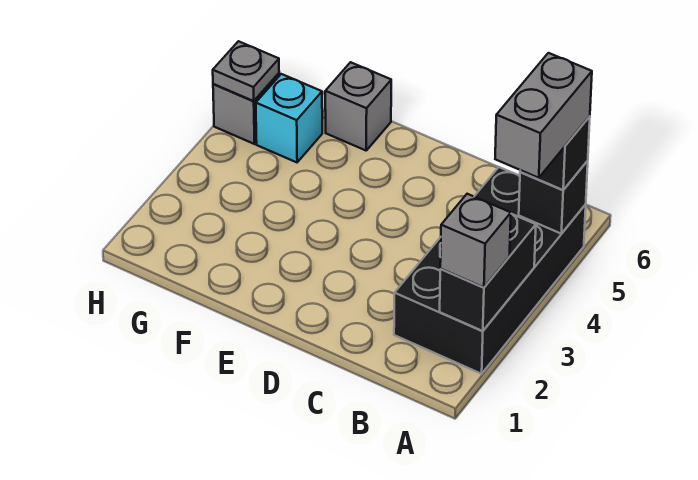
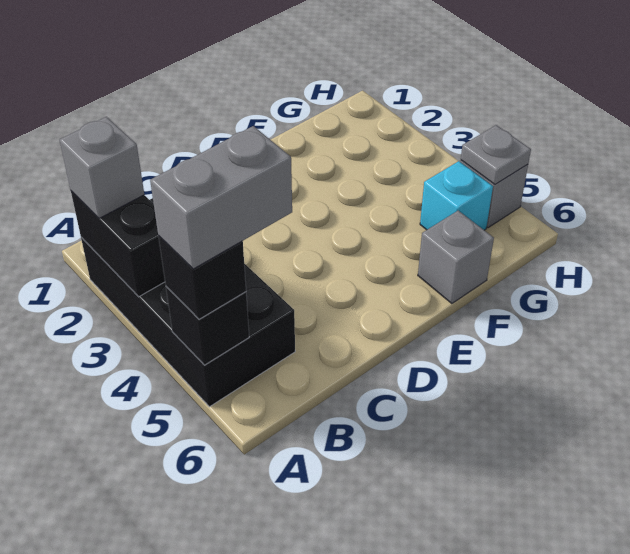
grey 1x2 brick [495,53,592,178] -> grey 1x2 brick turned to [150,126,292,269]

